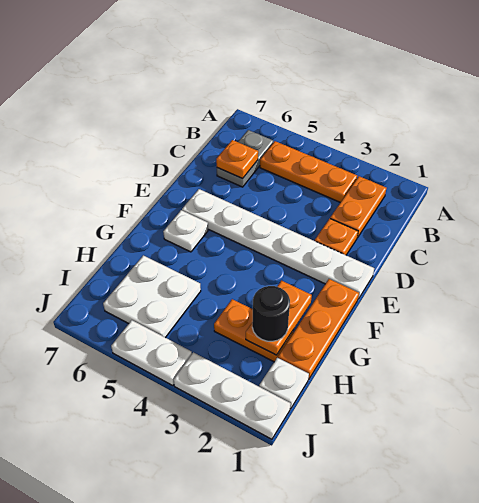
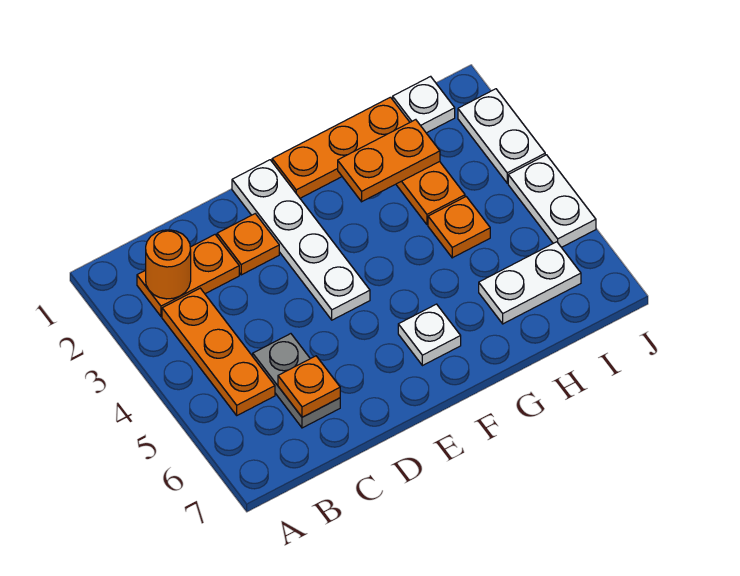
none -> orange 1x1 round brick [146,230,191,299]
grey 1x2 plate [217,130,273,187] -> grey 1x2 plate turned to [253,334,340,428]
white 1x6 plate [182,189,374,299] -> white 1x4 plate [232,160,370,320]
black 1x1 round brick [252,286,290,341] -> none
none -> orange 1x1 plate [428,197,490,258]
white 2x2 plate [103,255,201,338] -> white 1x2 plate [479,242,581,324]
white 1x3 plate [174,352,291,439] -> white 1x2 plate [458,89,545,183]

